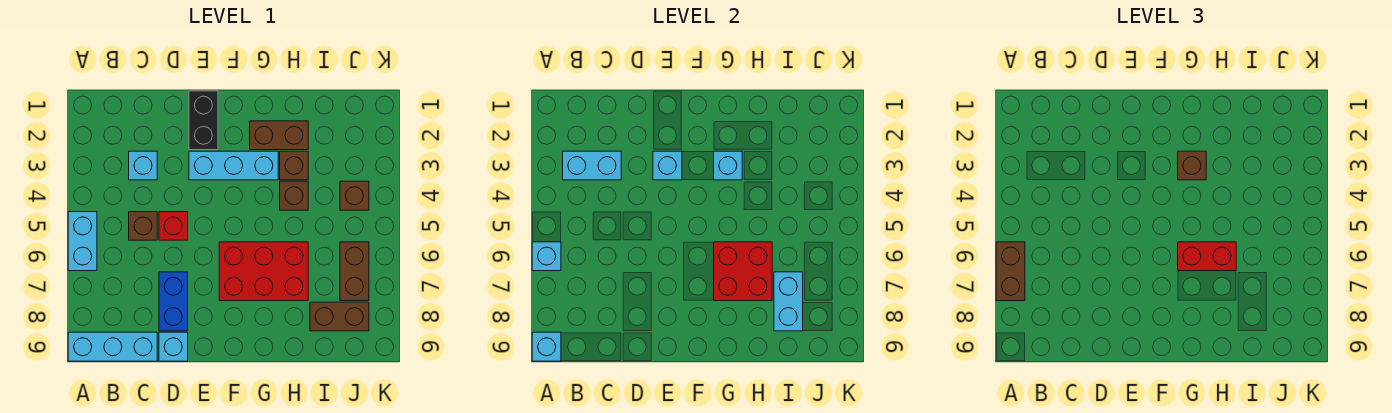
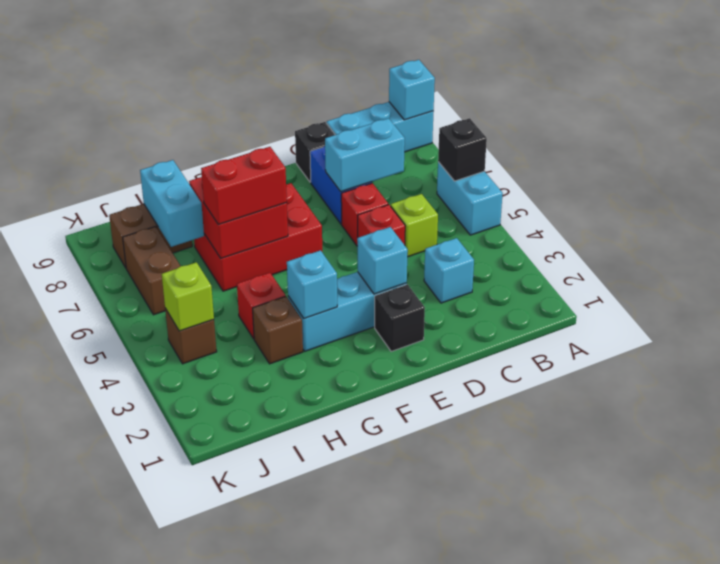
cyan 1x1 brick [532,242,561,271] -> black 1x1 brick [438,118,487,181]
brown 1x2 brick [996,242,1025,301] -> none
cyan 1x2 brick [563,151,621,180] -> cyan 1x2 brick moved to [325,118,405,192]
brown 1x1 brick [129,212,157,240] -> lime 1x1 brick [391,194,438,257]
none -> red 1x1 brick [341,183,388,246]
cyan 1x1 brick [159,332,188,361] -> black 1x1 brick [295,122,335,182]
black 1x2 brick [189,91,218,150] -> black 1x1 brick [375,284,425,351]
brown 1x2 brick [250,121,308,150] -> none
brown 1x1 brick [1178,151,1206,180] -> none
brown 1x1 brick [280,181,308,210] -> red 1x1 brick [237,273,286,339]
none -> lime 1x1 brick [162,262,214,331]

